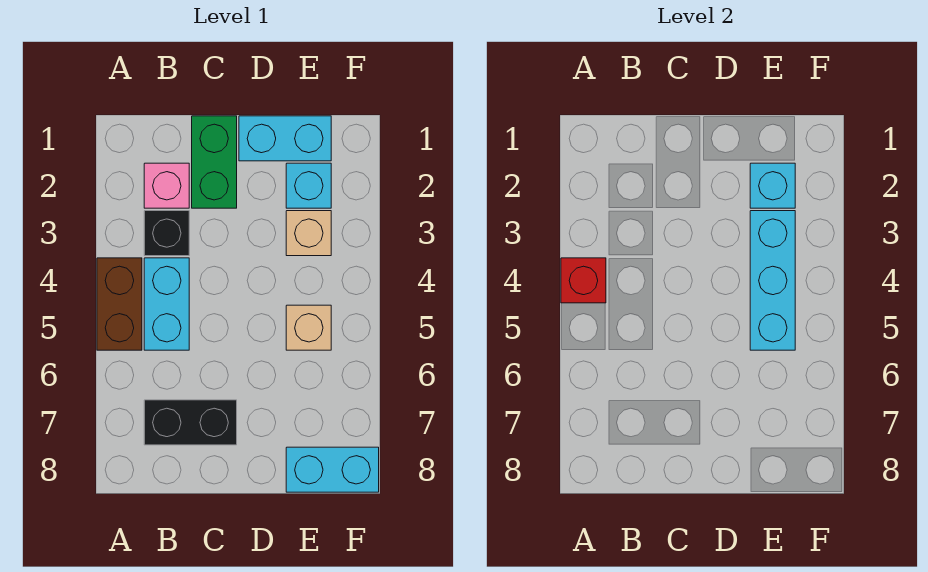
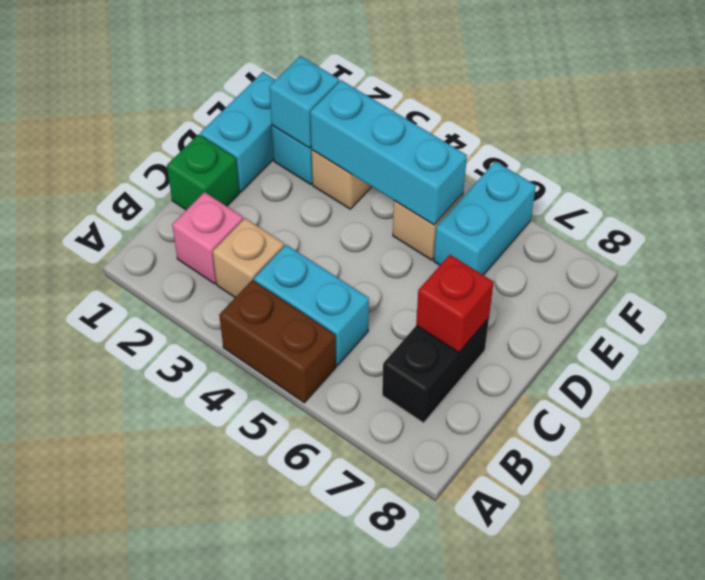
red 1x1 brick [561,258,606,303] -> red 1x1 brick moved to [416,255,494,352]
black 1x1 brick [144,211,189,256] -> tan 1x1 brick [213,218,284,297]
green 1x2 brick [192,116,237,208] -> green 1x1 brick [167,134,239,210]
cyan 1x2 brick [286,447,379,492] -> cyan 1x2 brick moved to [434,161,536,275]

